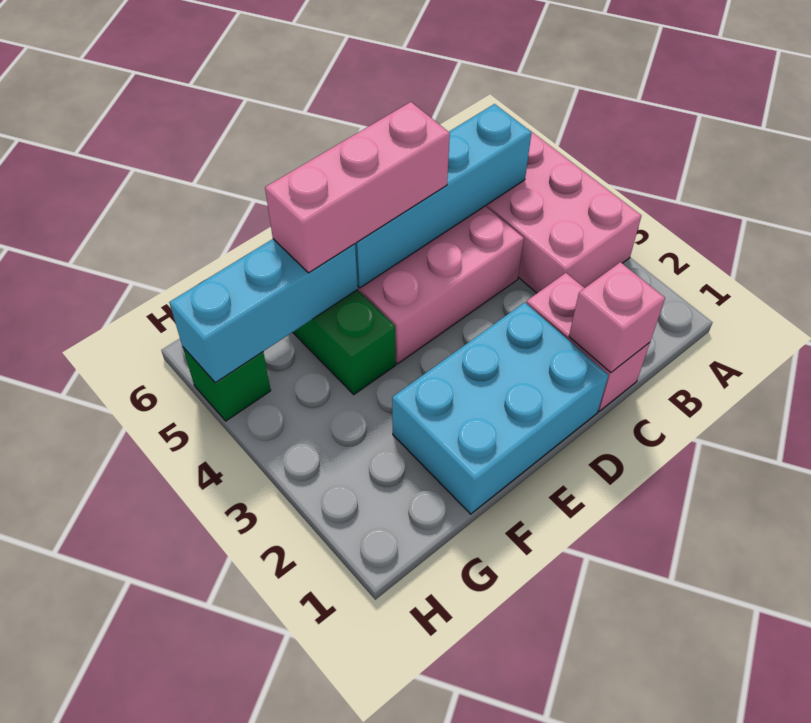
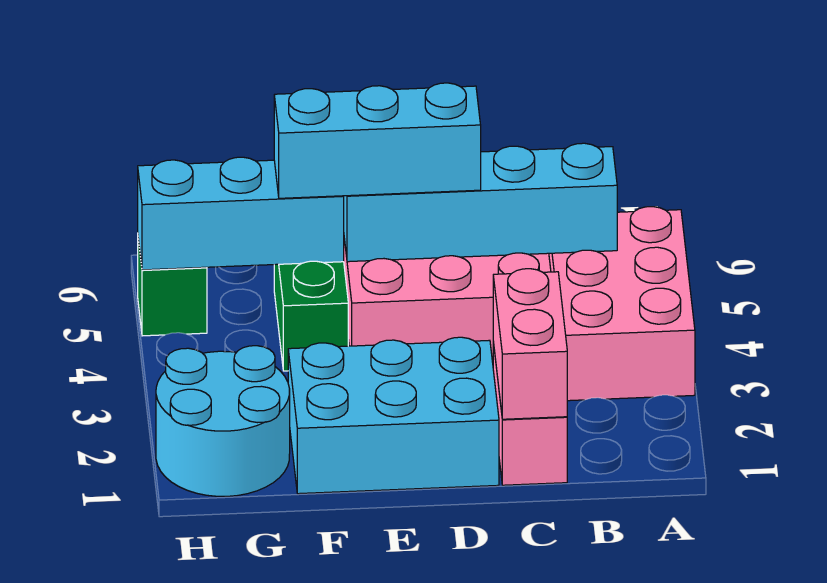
pink 1x1 brick [569,262,665,373] -> pink 1x2 brick [493,269,567,419]
pink 1x3 brick [265,102,450,273] -> cyan 1x3 brick [274,83,481,198]
none -> cyan 2x2 round brick [156,346,290,496]

